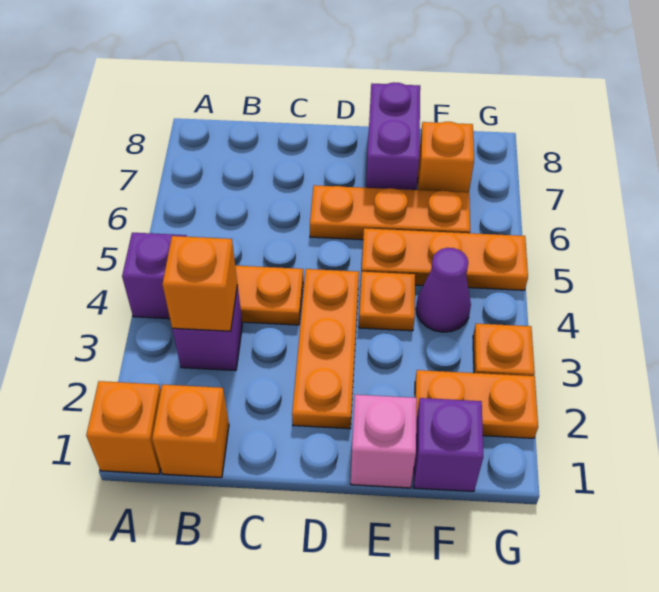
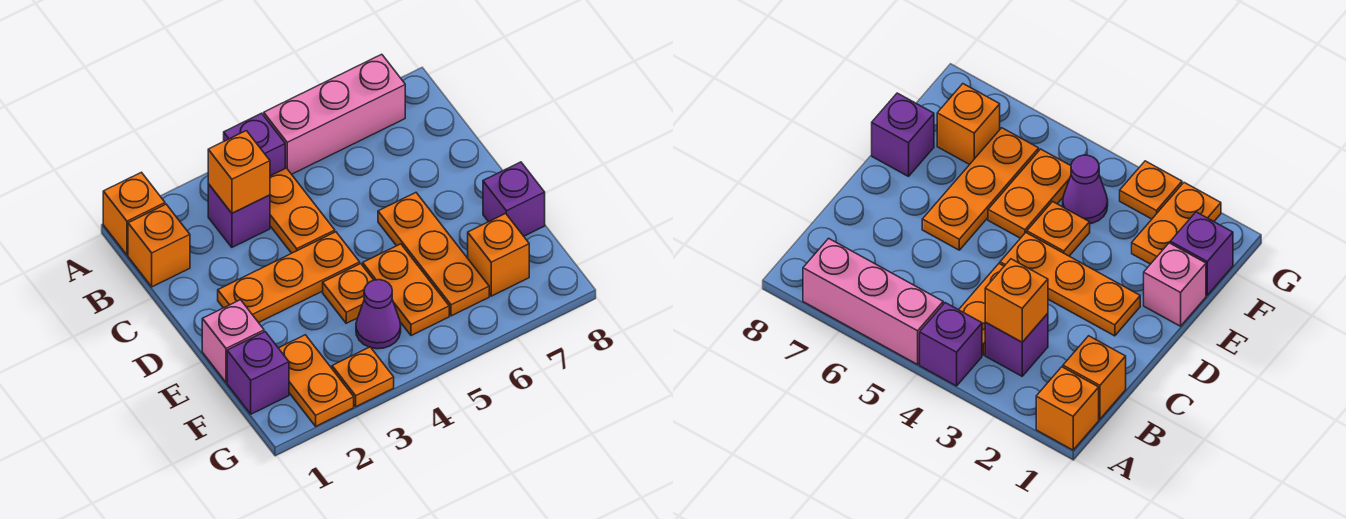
none -> pink 1x3 brick [264,54,405,174]
orange 1x3 plate [362,228,528,290] -> orange 1x2 plate [363,244,449,336]
purple 1x2 brick [366,82,420,190] -> purple 1x1 brick [483,162,545,236]

